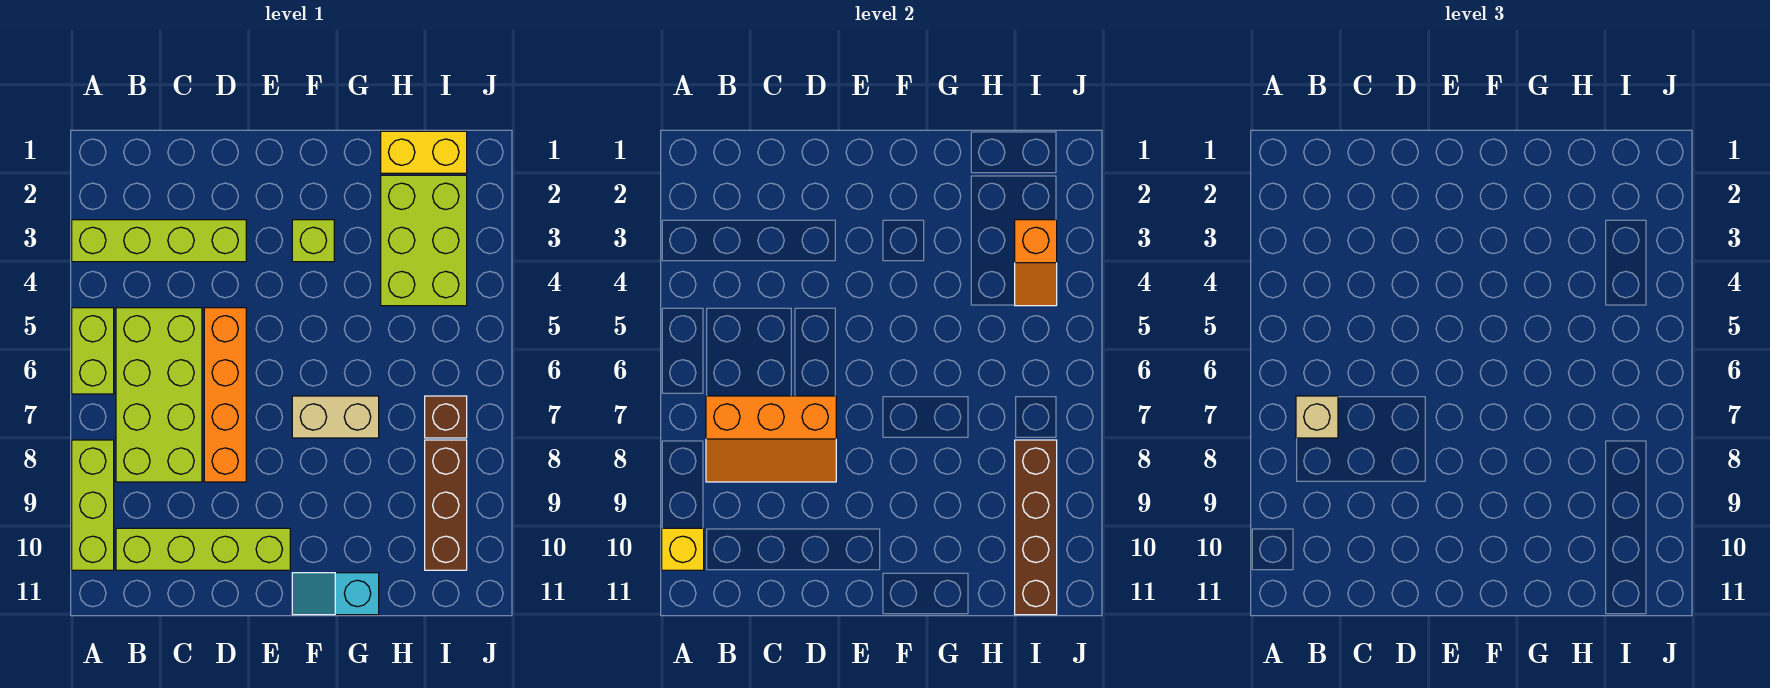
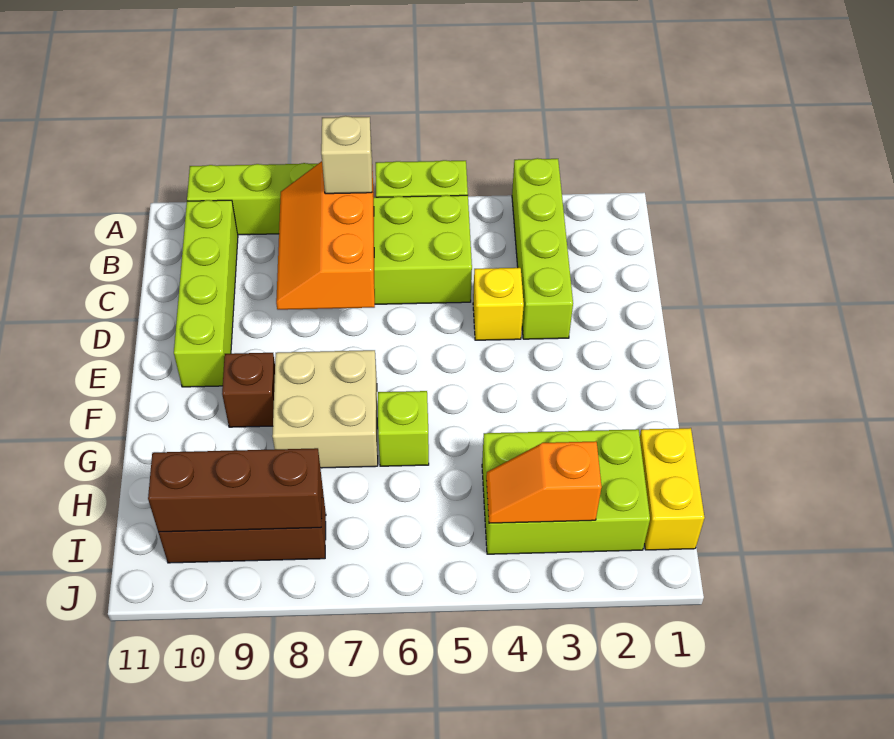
yellow 1x1 brick [662,528,704,570] -> yellow 1x1 brick moved to [473,268,524,340]
orange 1x4 brick [204,308,246,482] -> none
lime 1x1 brick [292,220,334,262] -> lime 1x1 brick moved to [378,391,429,466]
tan 1x2 brick [292,396,379,438] -> tan 2x2 brick [272,350,378,468]
cyan 1x2 slope [292,573,379,615] -> none
brown 1x1 brick [425,396,467,438] -> brown 1x1 brick moved to [222,353,275,427]
brown 1x4 brick [1015,440,1057,615] -> brown 1x3 brick [148,448,322,532]

